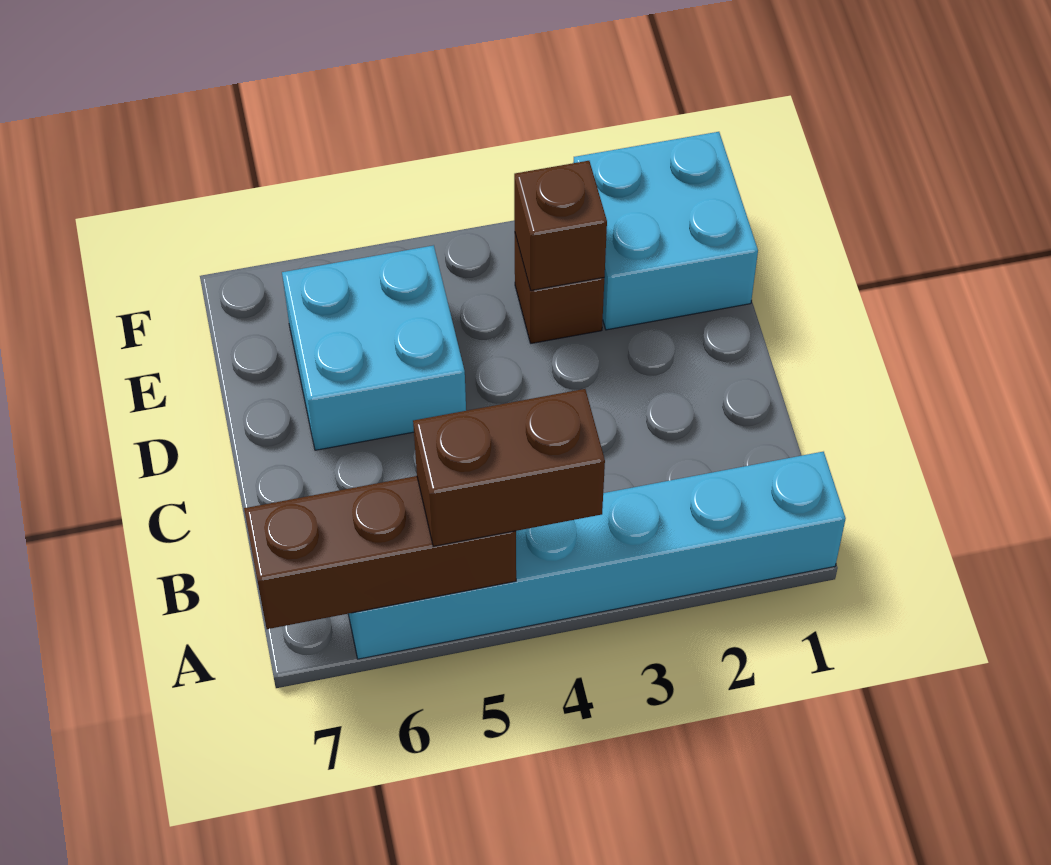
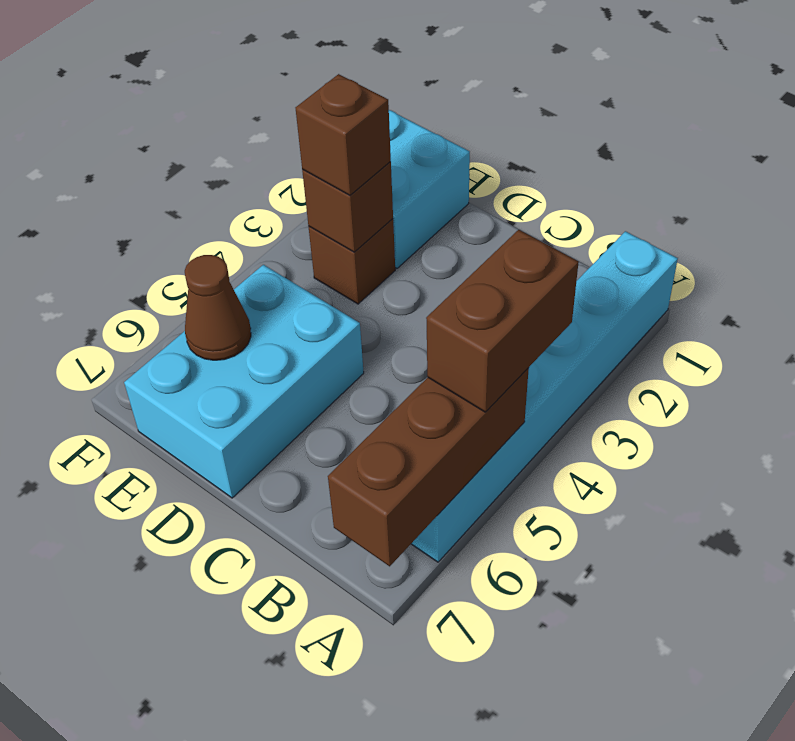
cyan 2x2 brick [282,245,466,450] -> cyan 2x3 brick [124,265,364,498]
none -> brown 1x1 brick [296,74,391,195]
none -> brown 1x1 cone [185,255,251,360]

